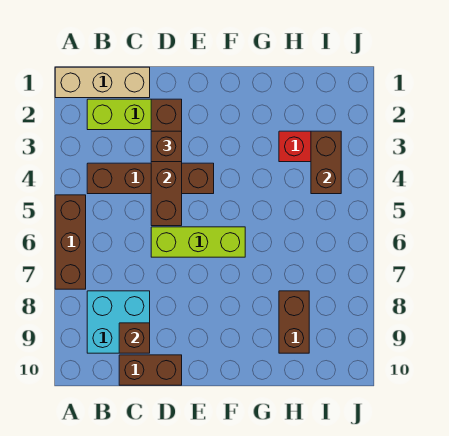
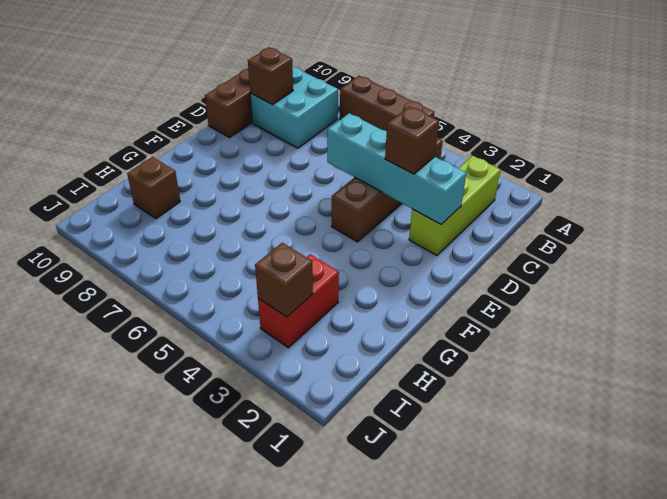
tan 1x3 brick [55,67,150,98] -> none
brown 1x4 brick [151,99,182,226] -> cyan 1x4 brick [327,113,466,224]
lime 1x3 brick [151,227,245,257] -> none
brown 1x2 brick [279,291,309,353] -> brown 1x1 brick [127,157,180,219]
brown 1x2 brick [311,131,341,194] -> brown 1x1 brick [255,243,313,317]

